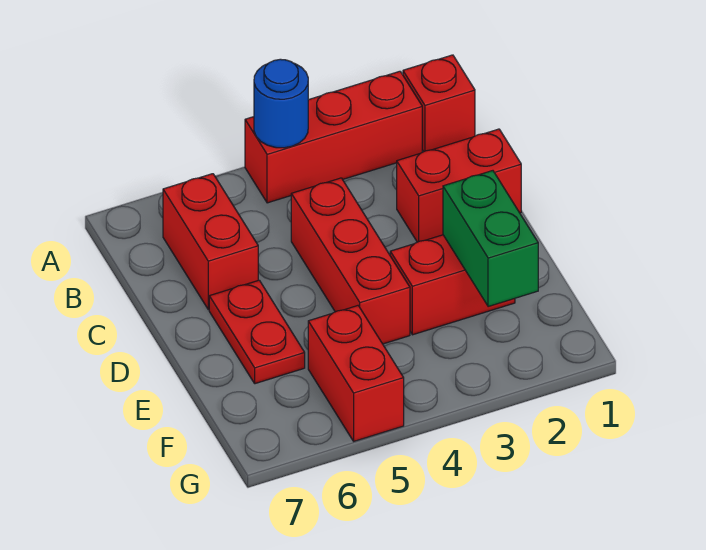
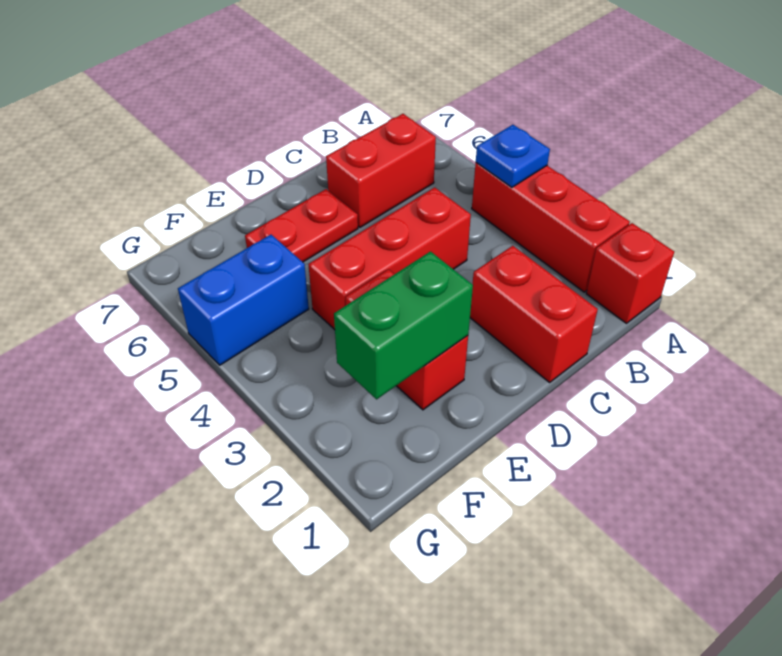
blue 1x1 round brick [254,59,308,148] -> blue 1x1 plate [476,125,550,187]
red 1x2 brick [308,306,404,441] -> blue 1x2 brick [178,235,309,365]

